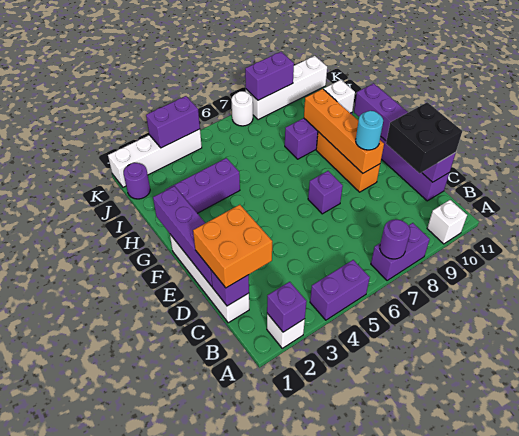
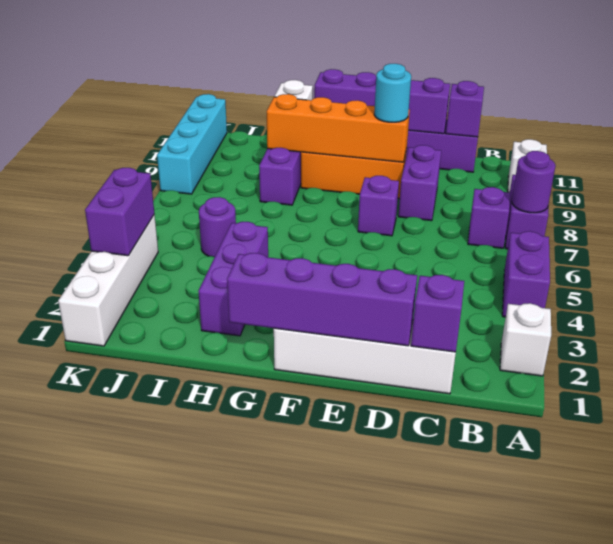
purple 1x1 brick [267,282,307,332] -> purple 1x1 brick moved to [468,187,510,248]
orange 2x2 brick [193,205,272,288] -> none
black 2x2 brick [386,102,462,173] -> none
purple 1x1 round brick [124,163,150,199] -> purple 1x1 round brick moved to [199,197,236,257]
white 1x1 round brick [231,91,253,126] -> none
white 1x4 brick [246,56,327,120] -> cyan 1x4 brick [157,94,227,194]
purple 1x2 brick [245,52,294,100] -> purple 1x2 brick moved to [398,145,441,221]

